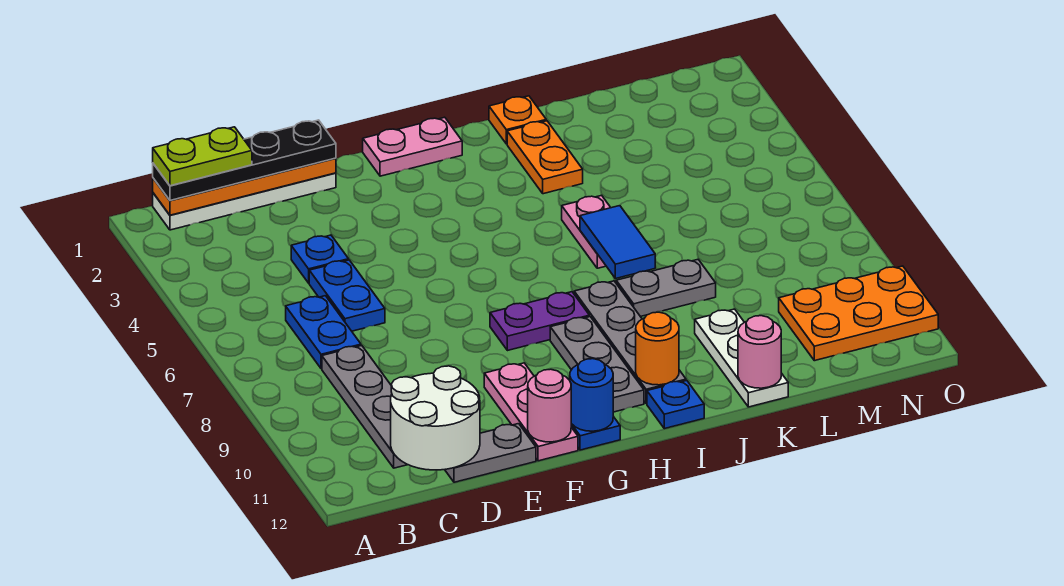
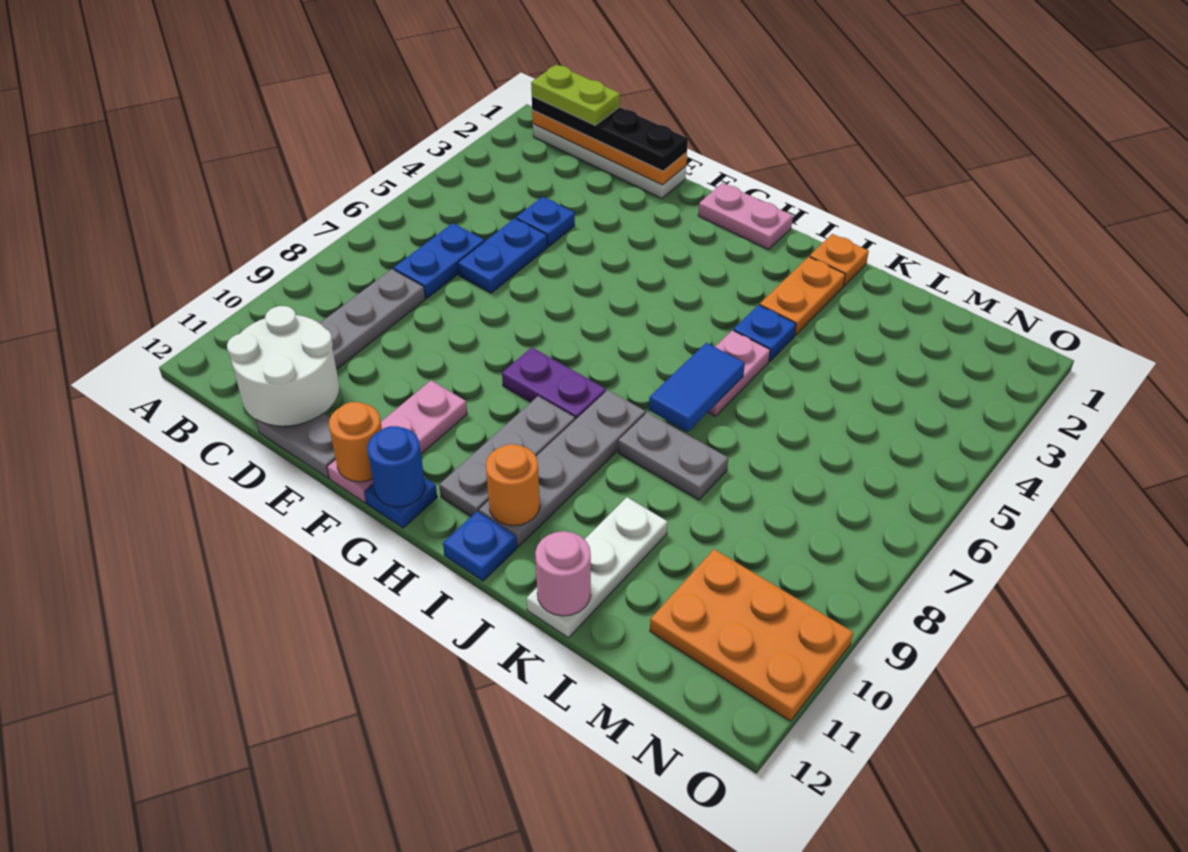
pink 1x1 round brick [528,369,571,442] -> orange 1x1 round brick [329,402,382,482]
none -> blue 1x1 plate [733,305,796,361]

